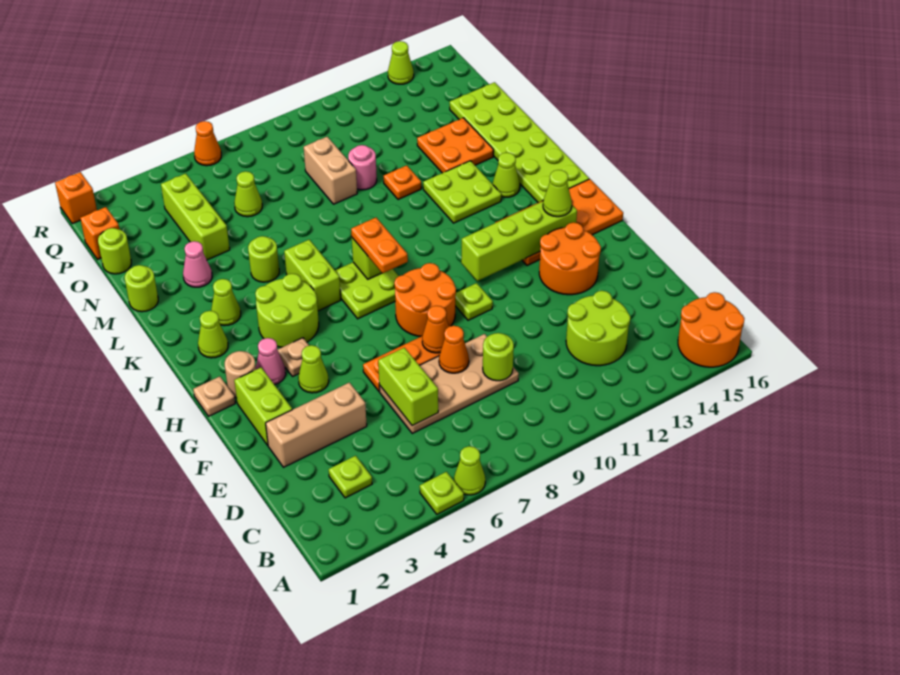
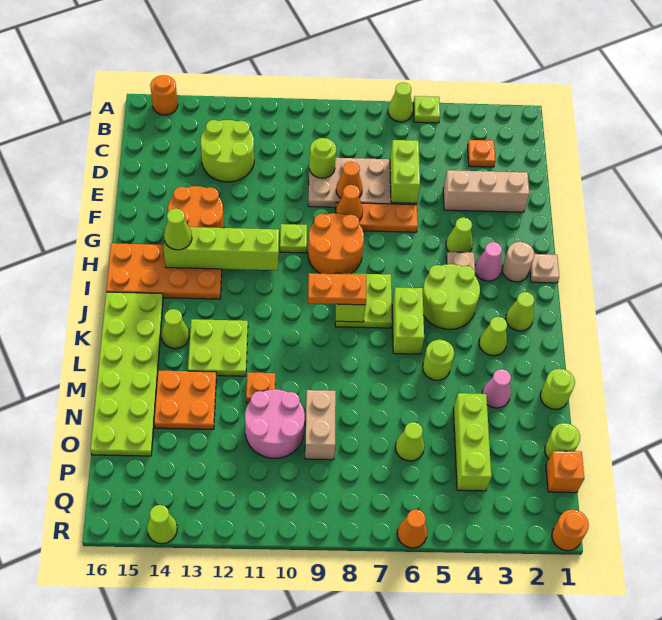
orange 2x2 round brick [678,292,745,367] -> orange 1x1 round brick [150,75,178,115]
lime 1x1 plate [329,456,372,498] -> orange 1x1 plate [468,140,495,167]
lime 1x2 brick [234,368,293,445] -> none
orange 1x2 plate [351,218,408,273] -> orange 1x2 plate turned to [308,273,366,305]
pink 1x1 round brick [348,145,377,190] -> pink 2x2 round brick [245,389,305,458]
orange 1x1 brick [55,172,97,224] -> orange 1x1 round brick [552,510,589,551]

